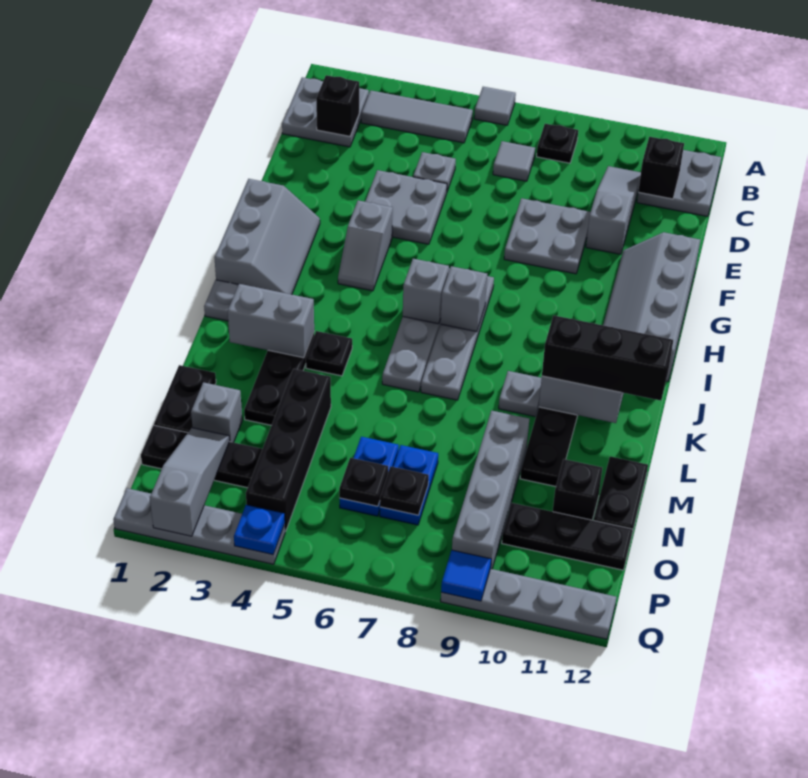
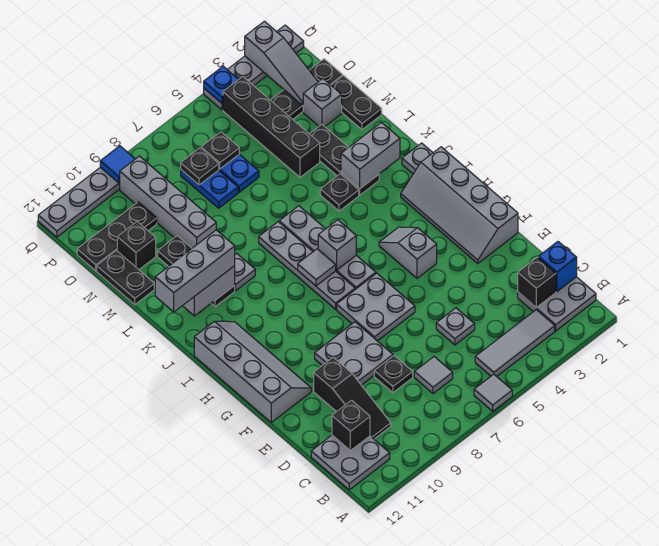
black 1x1 plate [537,124,578,163] -> black 1x1 plate moved to [374,356,413,393]
none -> blue 1x1 brick [538,242,577,291]
grey 1x3 slope [586,166,641,254] -> black 1x3 slope [314,357,391,439]
grey 2x2 plate [365,170,447,244] -> grey 2x2 plate moved to [337,273,415,341]
grey 2x3 slope [214,179,320,295] -> grey 2x4 slope [401,147,518,264]
grey 1x1 brick [441,266,487,332] -> grey 1x1 tile [298,249,336,286]
black 1x3 brick [542,315,673,401] -> grey 1x3 brick [155,230,235,312]

